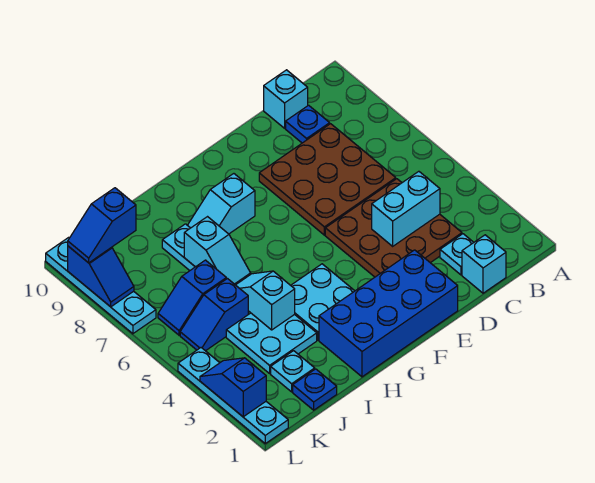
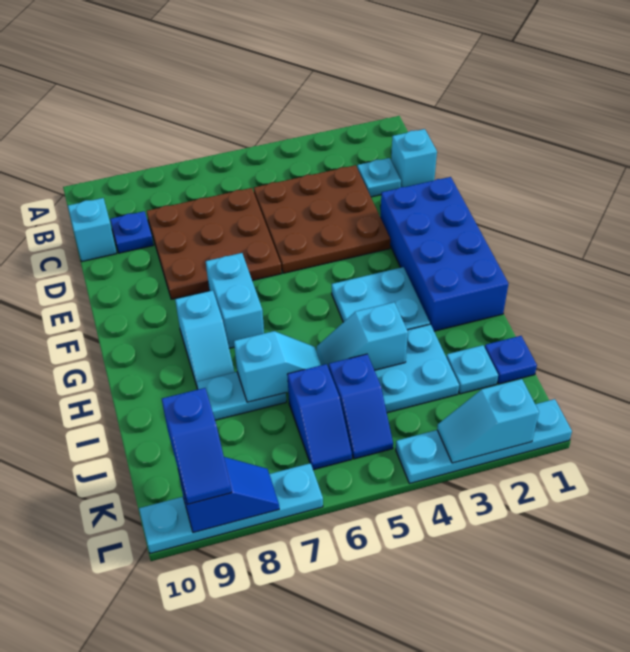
cyan 1x2 brick [372,171,440,246] -> cyan 1x2 brick moved to [206,253,264,348]
blue 1x2 slope [200,358,266,417] -> cyan 1x2 slope [437,379,539,463]

